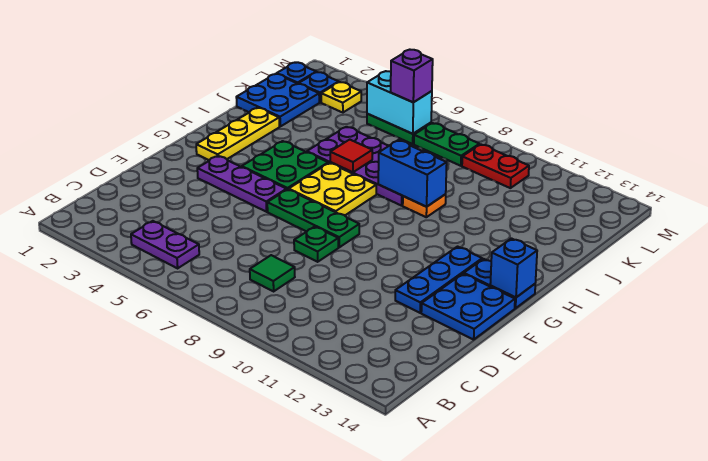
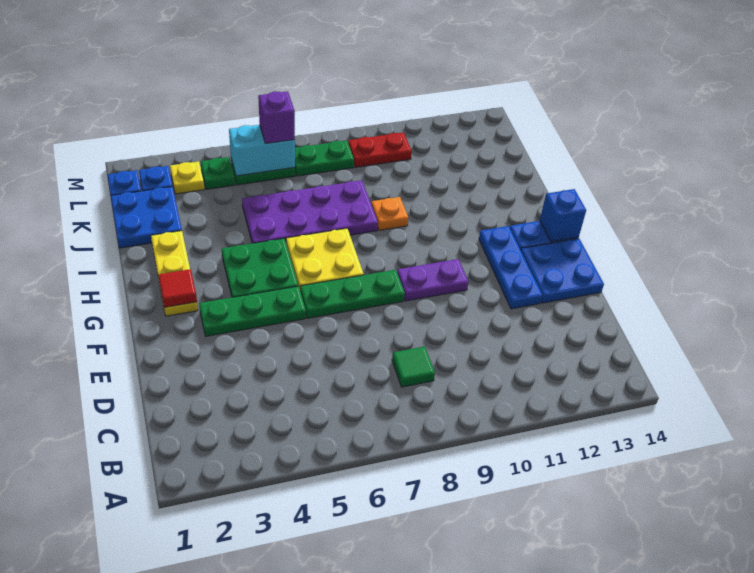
purple 1x2 plate [131,221,199,268] -> purple 1x2 plate moved to [397,259,468,301]
green 1x1 plate [294,227,338,262] -> green 1x1 plate moved to [201,157,235,189]
purple 1x3 plate [197,156,287,212] -> green 1x3 plate [199,286,306,336]
red 1x1 tile [330,140,372,172] -> red 1x1 tile moved to [158,269,197,307]
blue 1x2 brick [378,140,447,207] -> none

